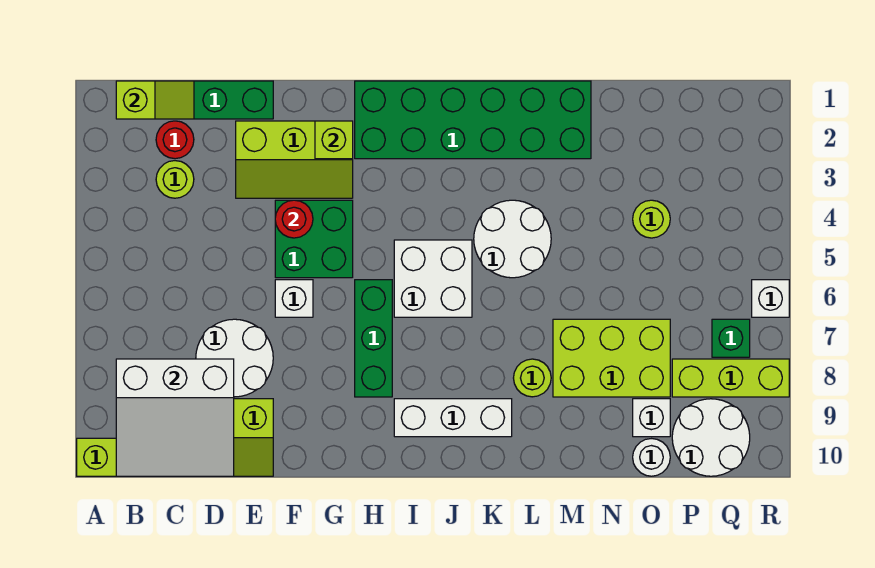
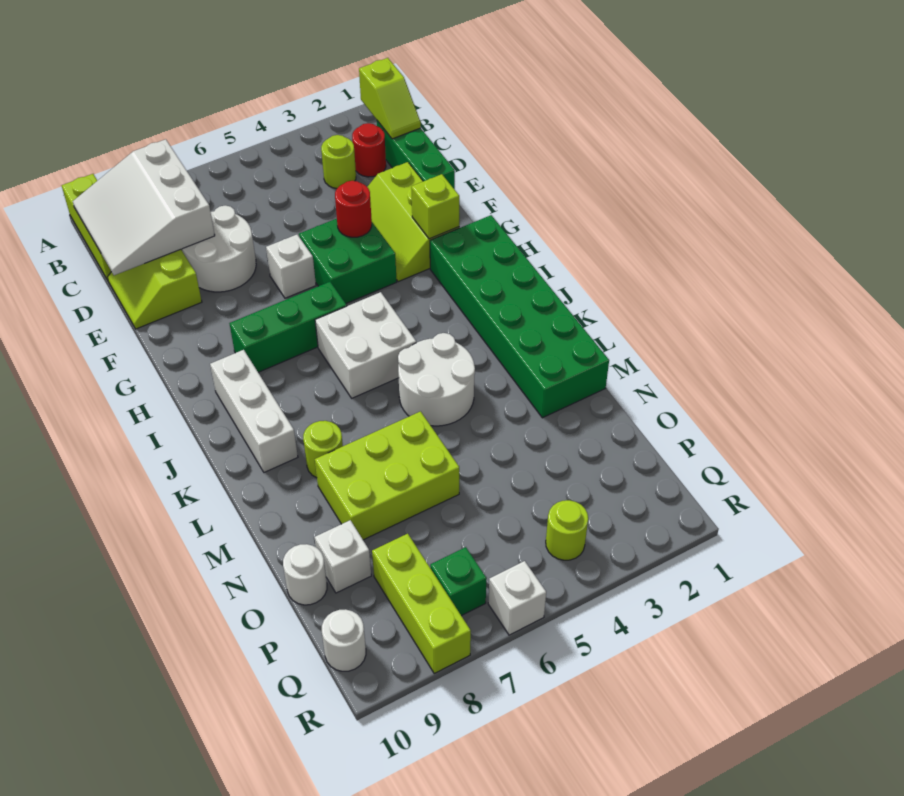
lime 2x3 brick [553,319,670,397] -> lime 2x3 brick turned to [315,411,459,540]
lime 1x1 round brick [633,200,670,238] -> lime 1x1 round brick moved to [546,500,588,560]
white 2x2 round brick [672,399,750,476] -> white 1x1 round brick [322,609,366,671]

